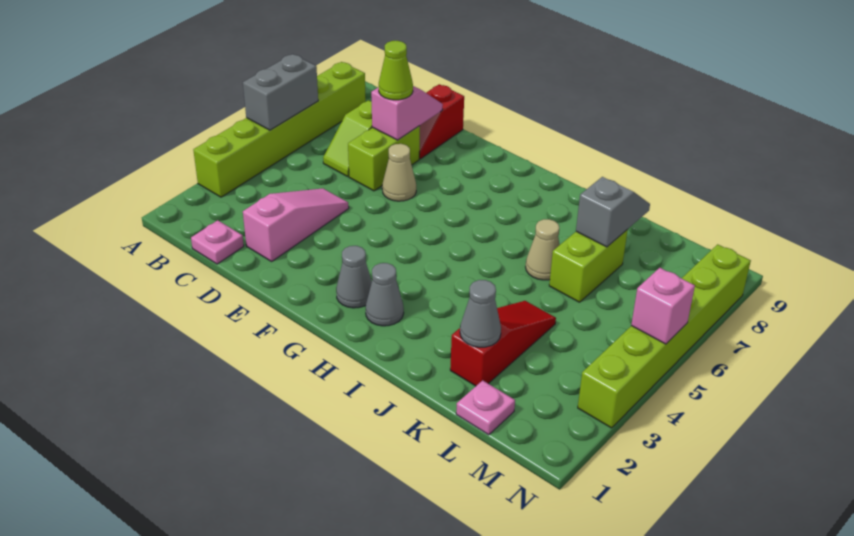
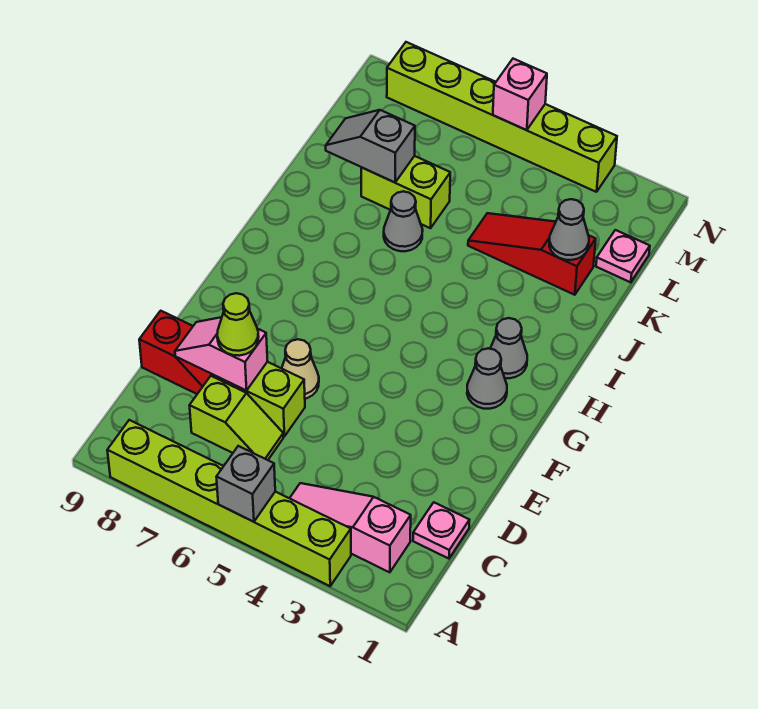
grey 1x2 brick [243,54,318,130] -> grey 1x1 brick [217,446,275,522]
pink 1x3 slope [243,188,349,261] -> pink 1x3 slope moved to [290,483,411,572]
tan 1x1 cone [526,219,560,280] -> grey 1x1 cone [384,191,423,251]

